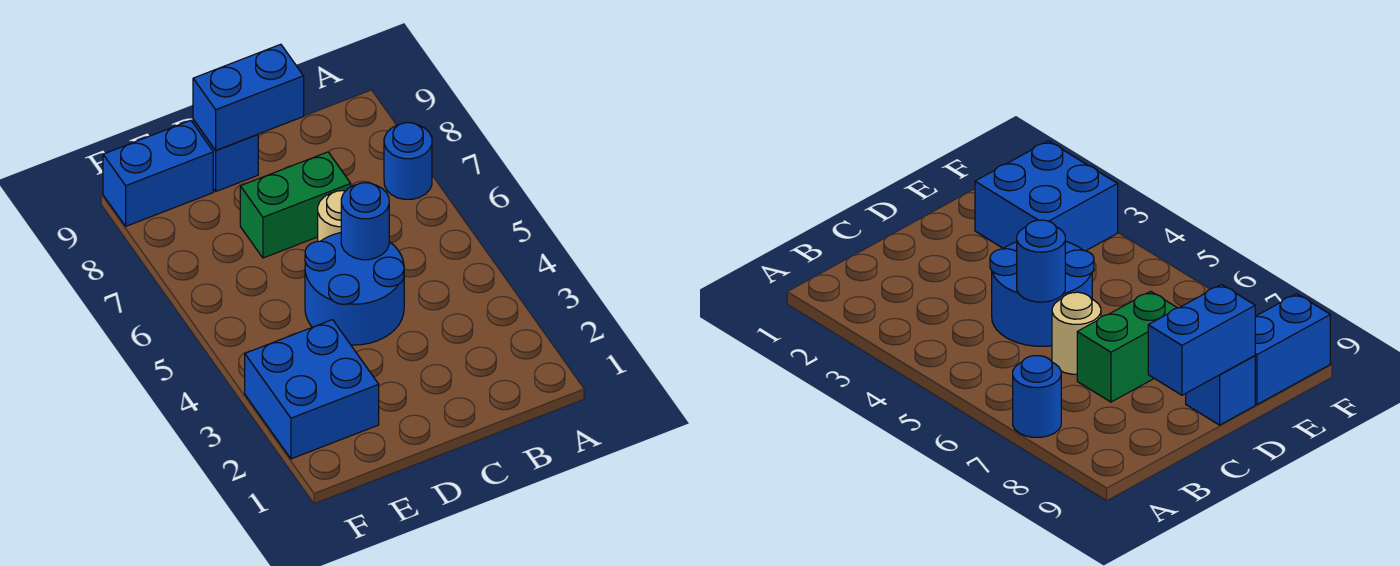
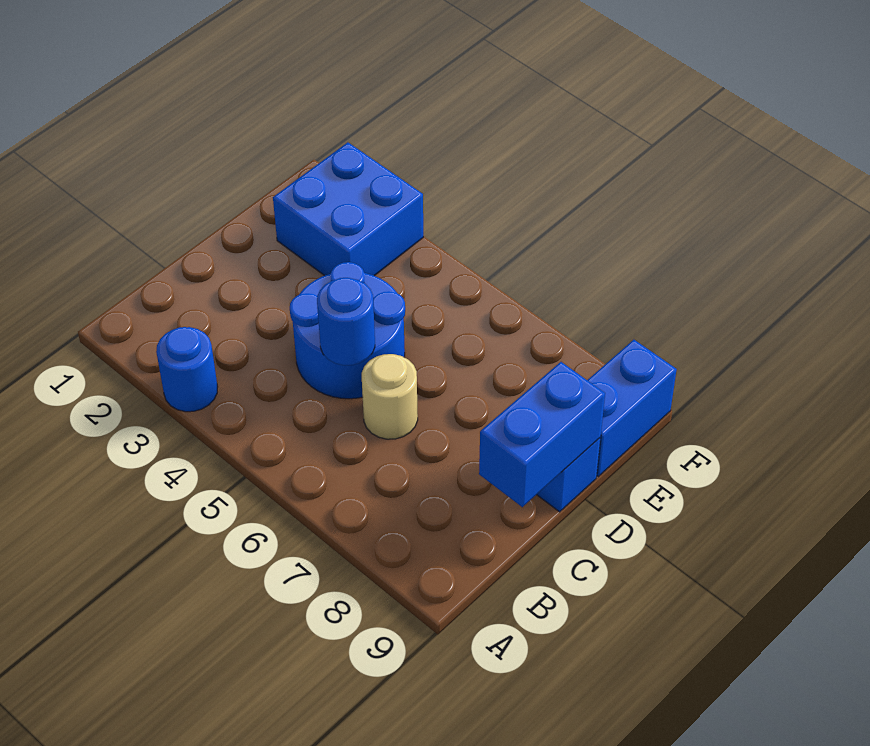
blue 1x1 round brick [384,123,432,199] -> blue 1x1 round brick moved to [156,327,218,412]
green 1x2 brick [240,152,351,258] -> none

